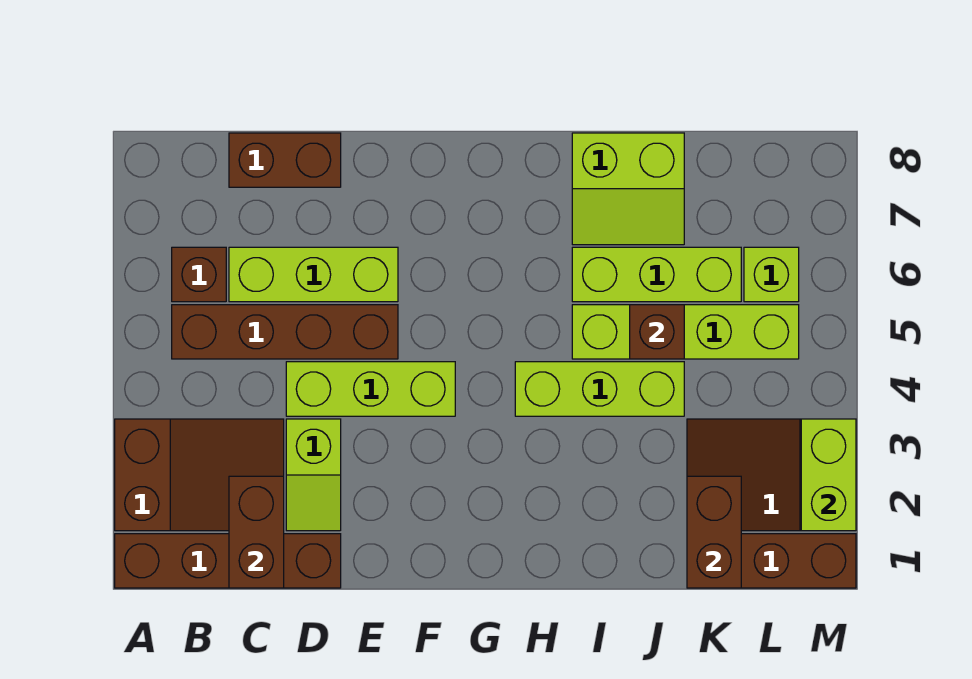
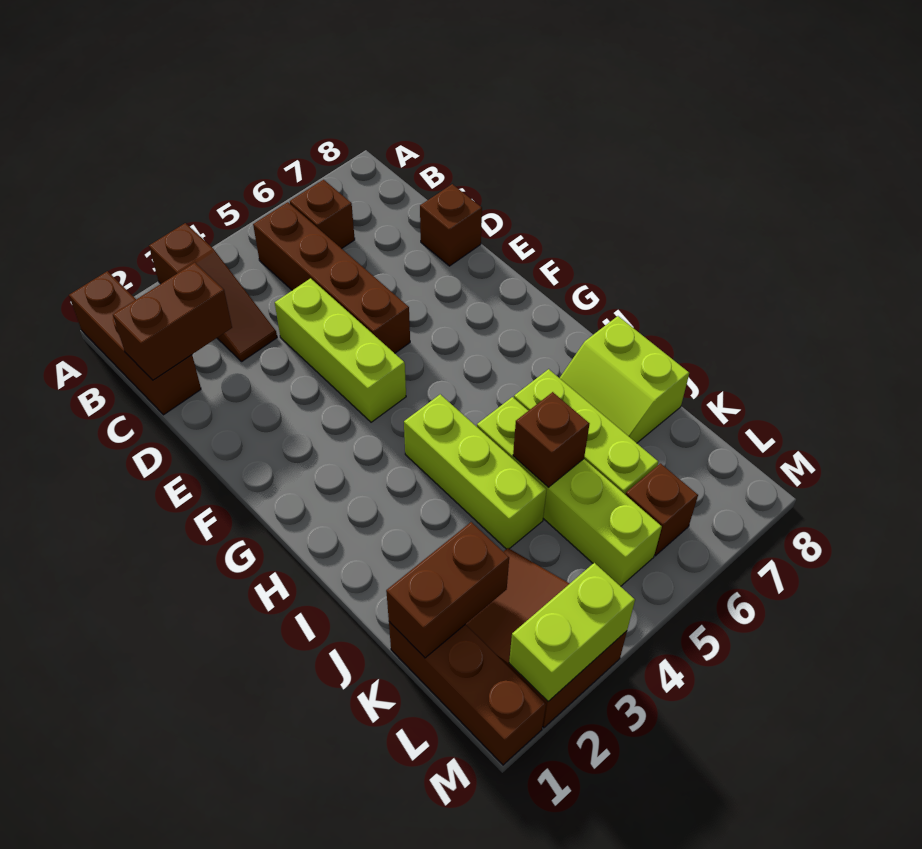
brown 1x4 brick [115,534,341,588] -> brown 1x3 brick [69,271,201,415]
brown 2x3 slope [115,419,284,531] -> brown 1x3 slope [149,223,277,361]
lime 1x3 brick [229,247,398,302] -> none
brown 1x2 brick [229,133,341,187] -> brown 1x1 brick [420,184,482,266]
lime 1x2 slope [286,419,341,531] -> none
lime 1x1 brick [744,247,799,302] -> brown 1x1 brick [626,463,698,556]

